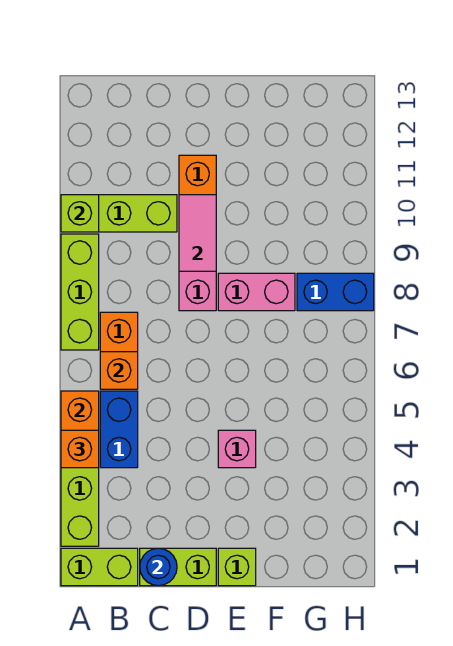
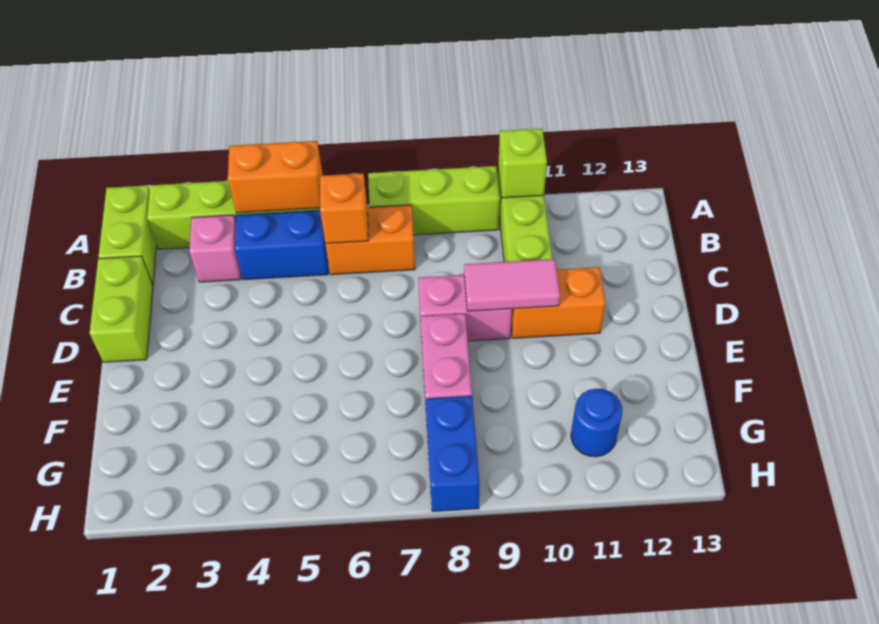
orange 1x1 brick [61,430,99,468] -> none
blue 1x1 round brick [140,548,177,586] -> blue 1x1 round brick moved to [571,389,622,457]
lime 1x1 brick [218,548,256,586] -> none
pink 1x1 brick [218,430,256,468] -> pink 1x1 brick moved to [189,215,241,282]

